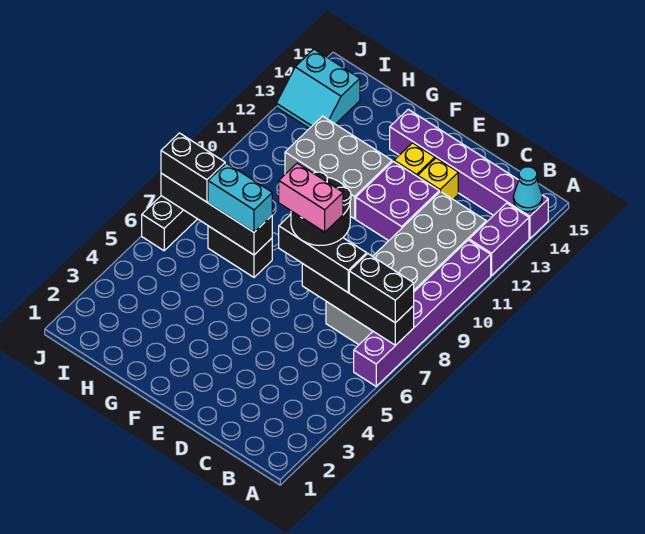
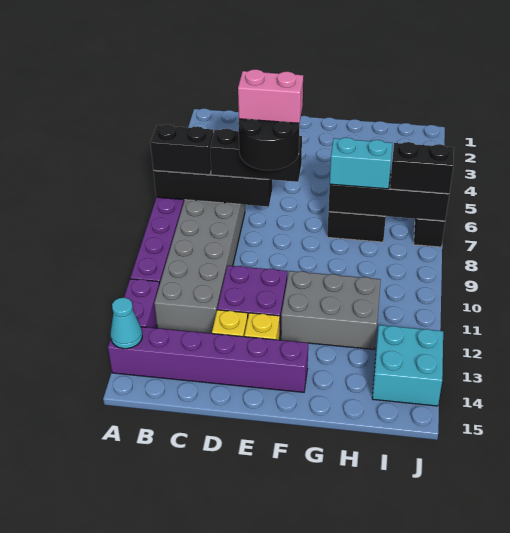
cyan 2x2 slope [276,49,360,129] -> cyan 2x2 brick [372,325,443,406]

